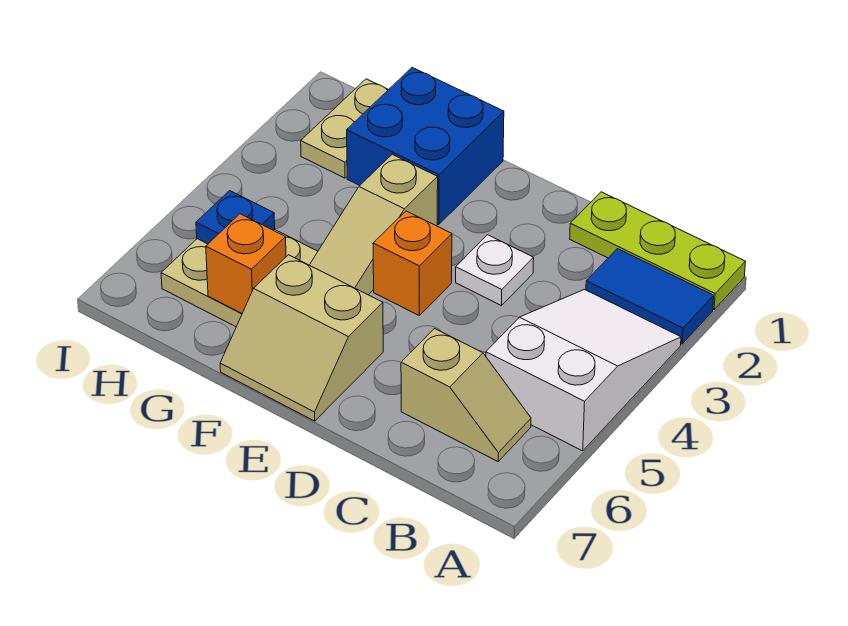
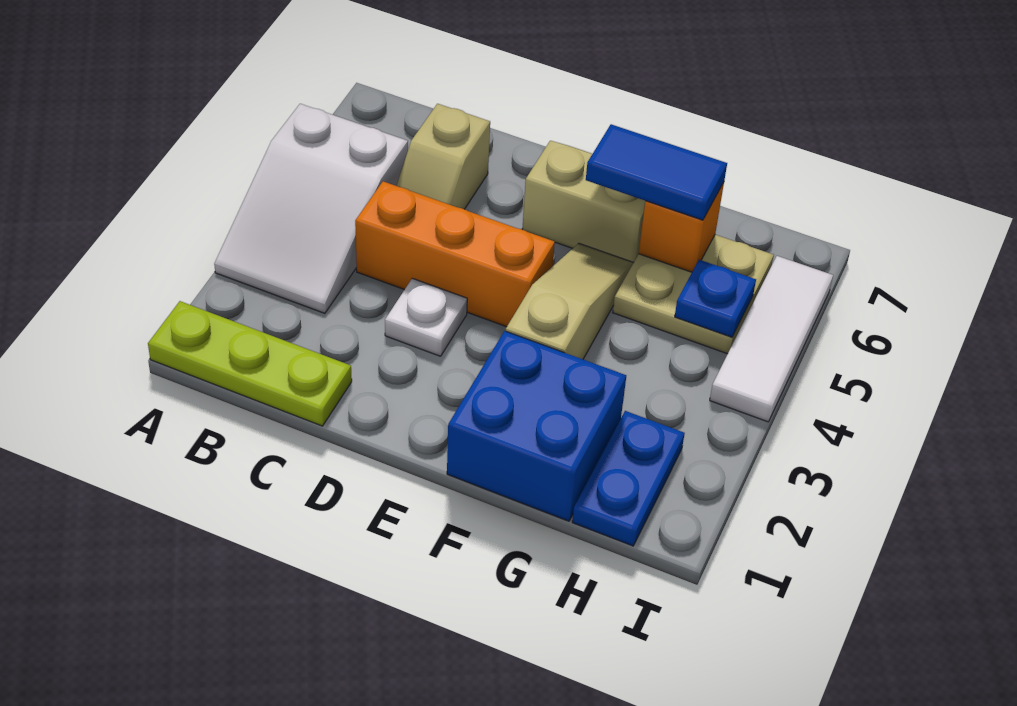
blue 1x2 tile [586,249,714,344] -> blue 1x2 tile moved to [586,124,727,220]
tan 1x2 slope [401,329,531,461] -> tan 1x2 slope turned to [397,104,490,209]
orange 1x1 brick [373,211,452,315] -> orange 1x3 brick [355,181,555,327]
tan 1x2 plate [301,79,388,178] -> blue 1x2 plate [572,411,685,546]
none -> white 1x3 tile [710,256,833,422]

